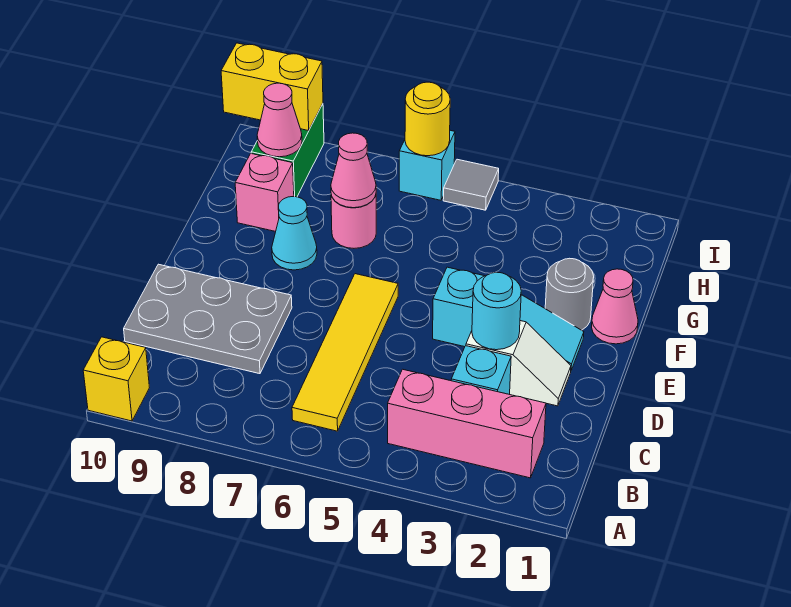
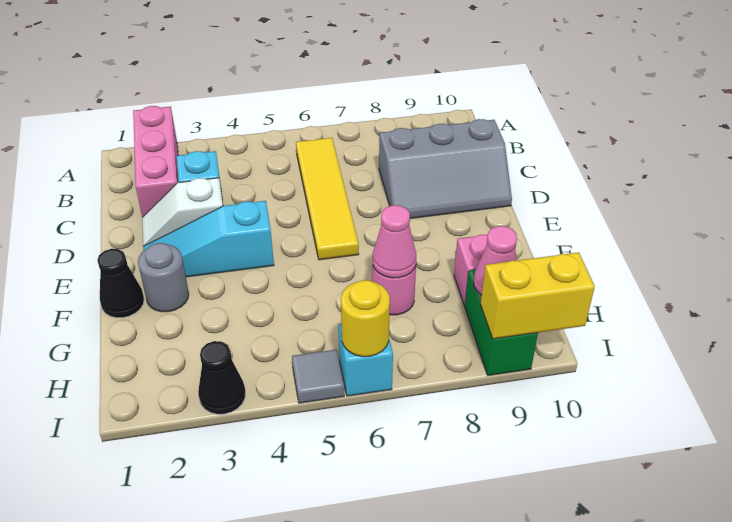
yellow 1x1 brick [83,337,149,421] -> none
pink 1x3 brick [388,369,546,478] -> pink 1x3 brick turned to [133,106,179,217]
grey 2x3 plate [124,264,292,374] -> grey 2x3 slope [379,119,512,218]
cyan 1x1 round brick [472,272,521,350] -> none
pink 1x1 cone [592,269,638,344] -> black 1x1 cone [97,249,144,318]
cyan 1x1 cone [272,197,317,270] -> none
none -> black 1x1 cone [198,341,245,414]

